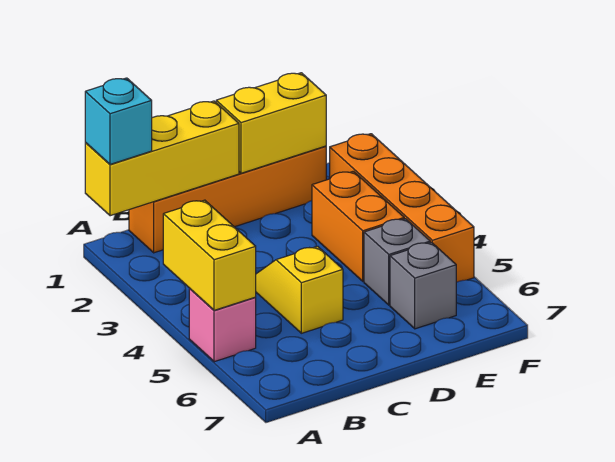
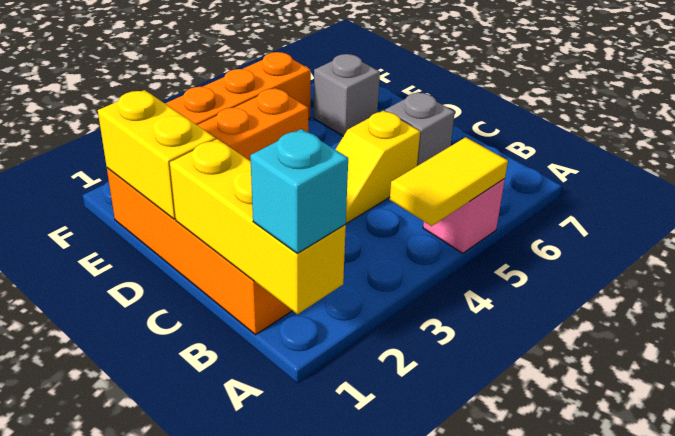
yellow 1x2 brick [163,200,256,310] -> yellow 1x2 tile [390,137,508,226]
grey 1x1 brick [364,219,430,305] -> grey 1x1 brick moved to [385,92,455,166]

